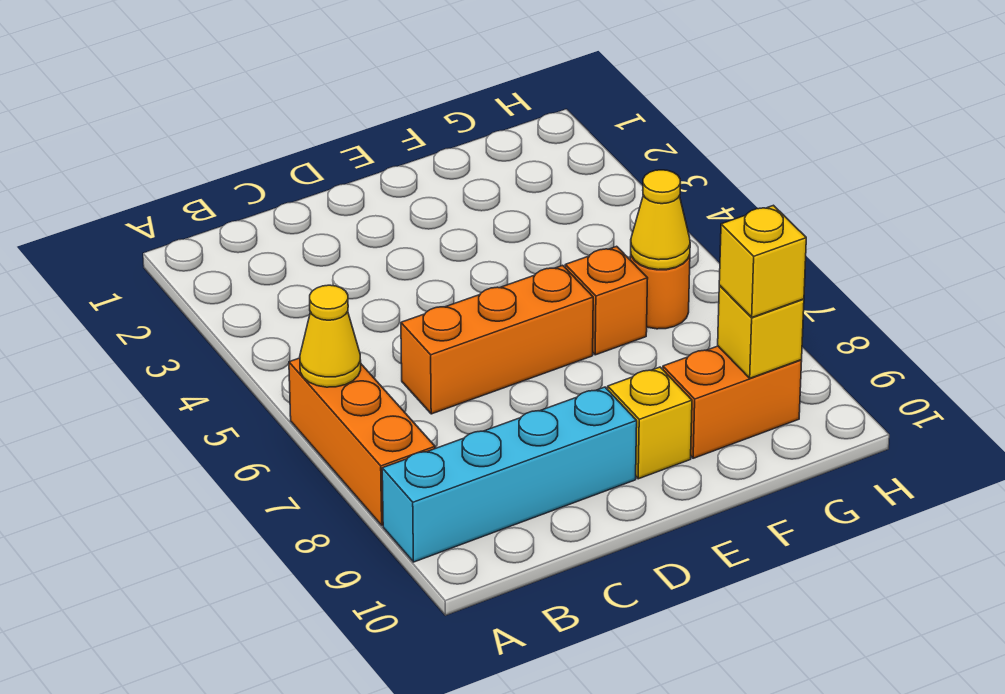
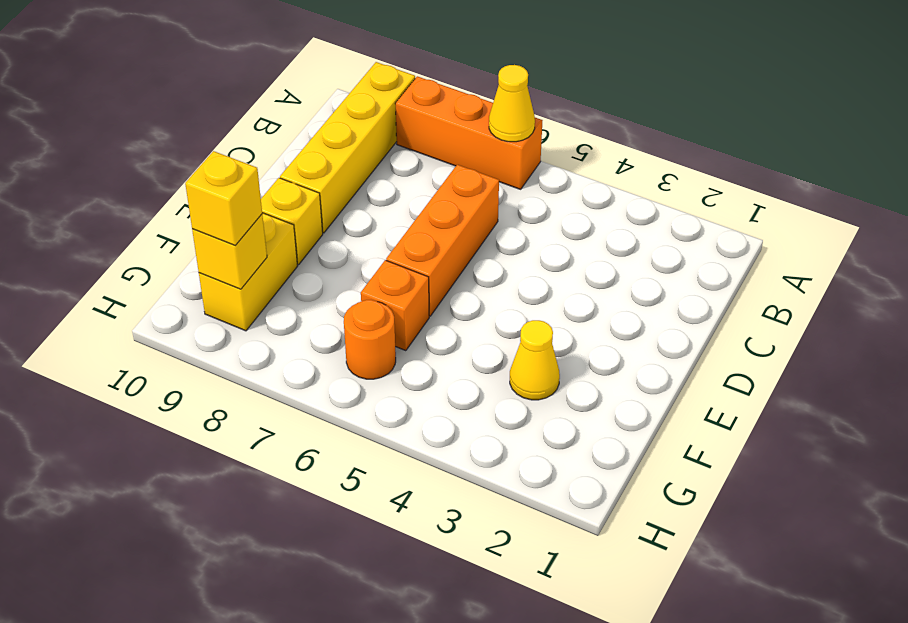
cyan 1x4 brick [382,387,637,562] -> yellow 1x4 brick [280,62,415,233]
orange 1x2 brick [663,346,802,458] -> yellow 1x2 brick [199,213,298,331]
yellow 1x1 cone [631,170,690,270] -> yellow 1x1 cone moved to [510,320,560,400]

